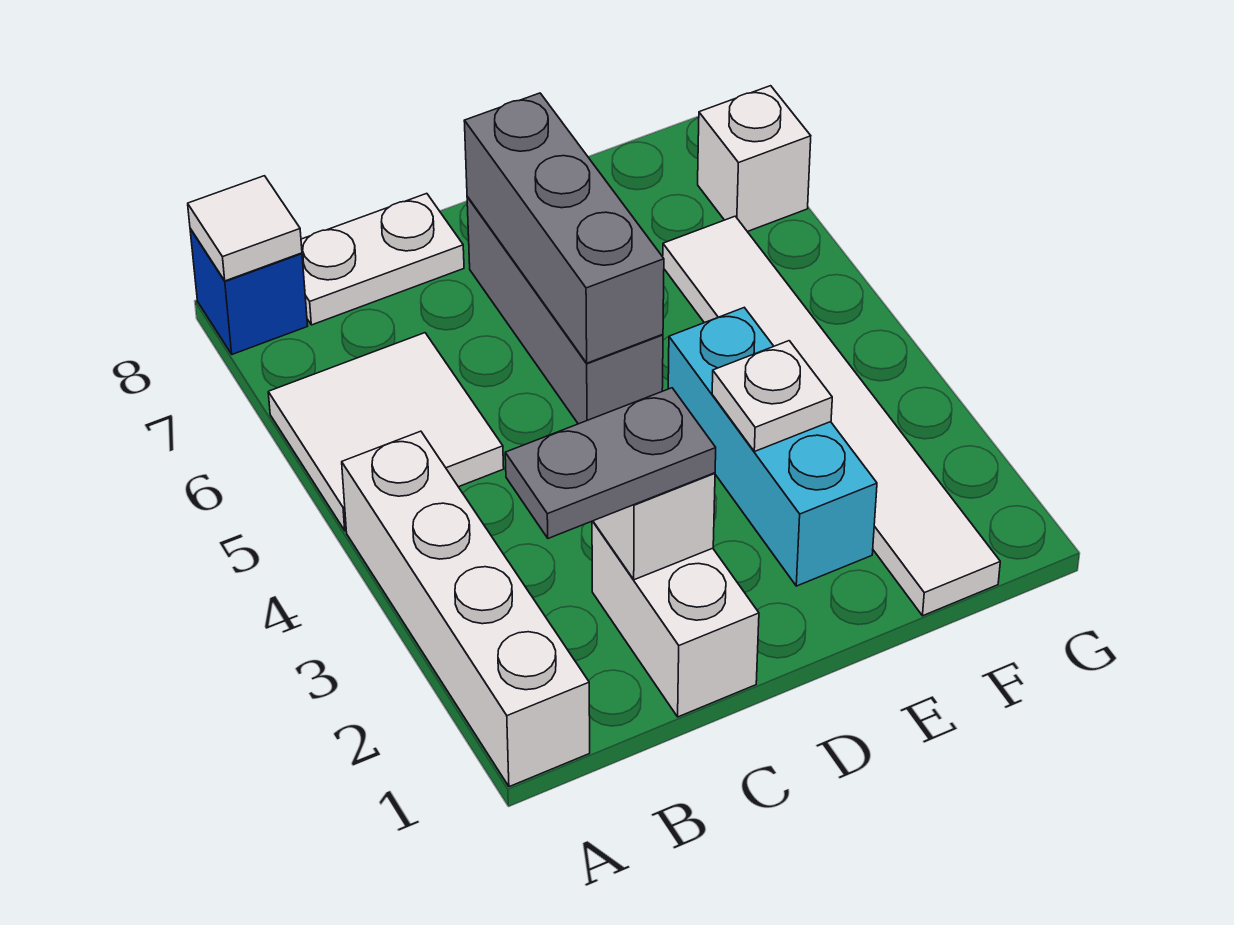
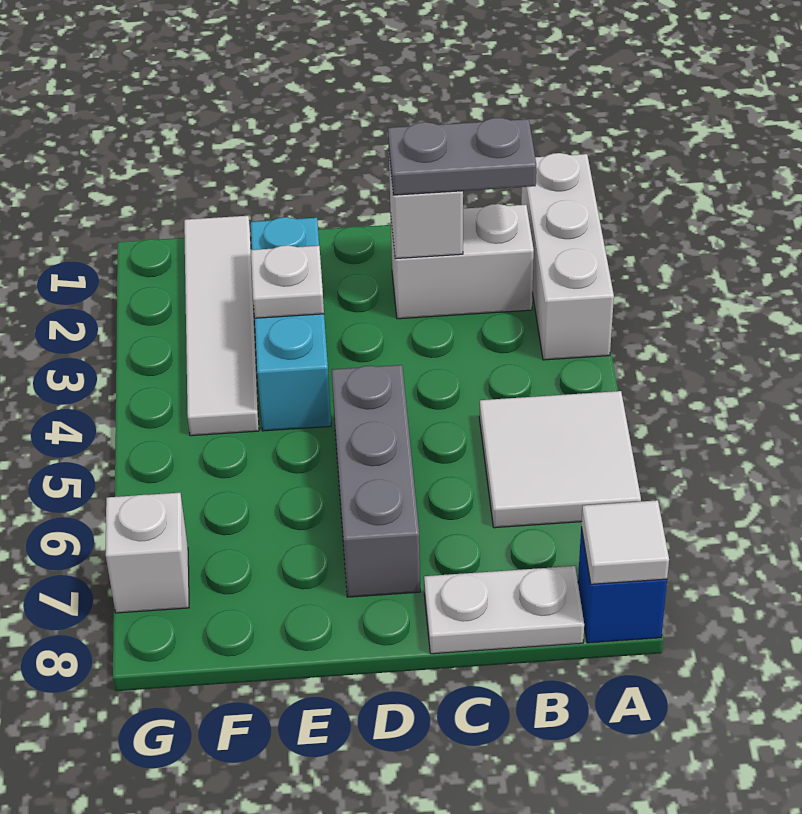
white 1x4 brick [342,431,590,787] -> white 1x3 brick [521,153,614,360]
white 1x2 brick [592,521,759,717] -> white 1x2 brick turned to [391,204,534,319]
grey 1x3 brick [464,93,664,363] -> none
white 1x6 tile [663,216,1000,616] -> white 1x4 tile [184,216,259,436]

